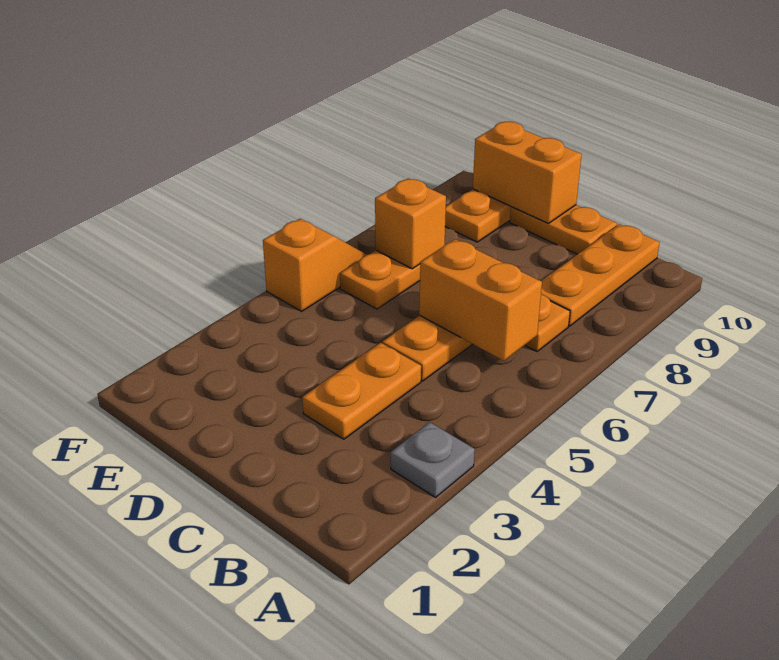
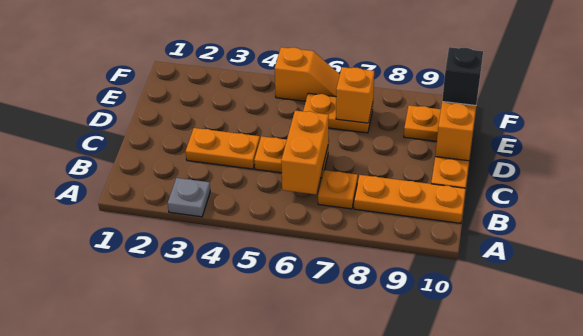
none -> black 1x1 brick [442,47,483,105]

